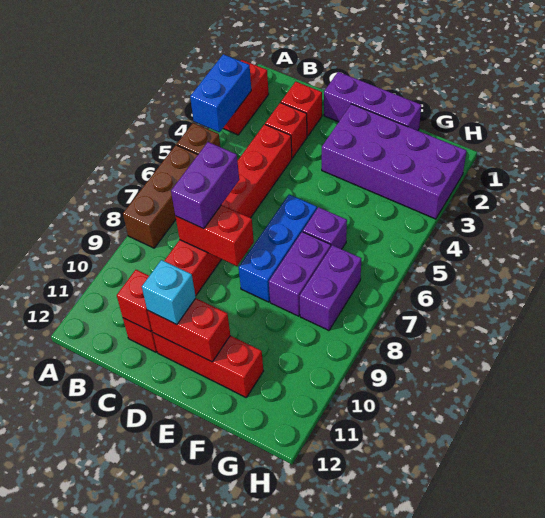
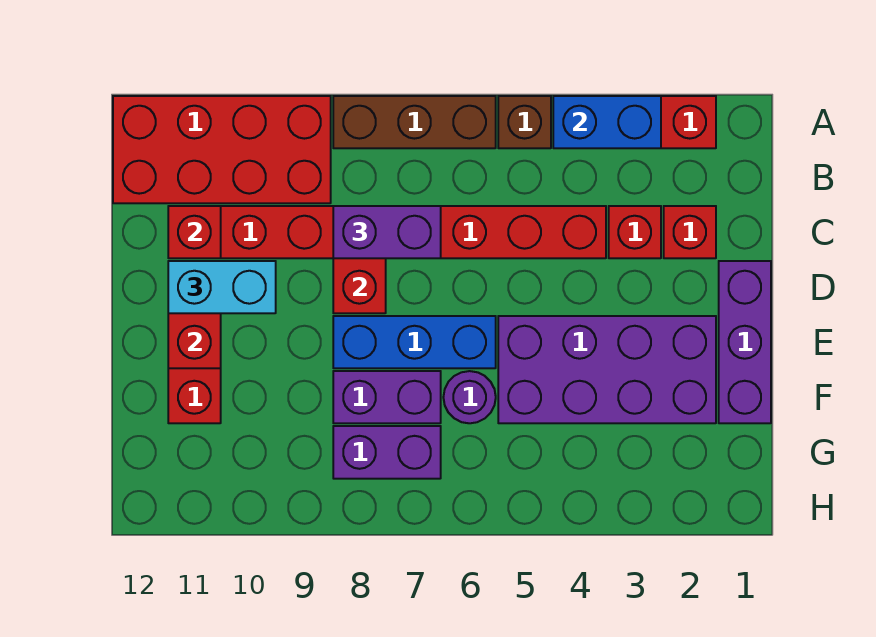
none -> red 2x4 brick [113,96,331,203]
cyan 1x1 brick [142,260,196,325] -> cyan 1x2 brick [168,261,276,313]
purple 2x4 brick [322,104,467,219] -> purple 2x4 brick turned to [498,316,716,423]
purple 1x1 brick [303,207,347,249] -> purple 1x1 round brick [443,371,496,423]

